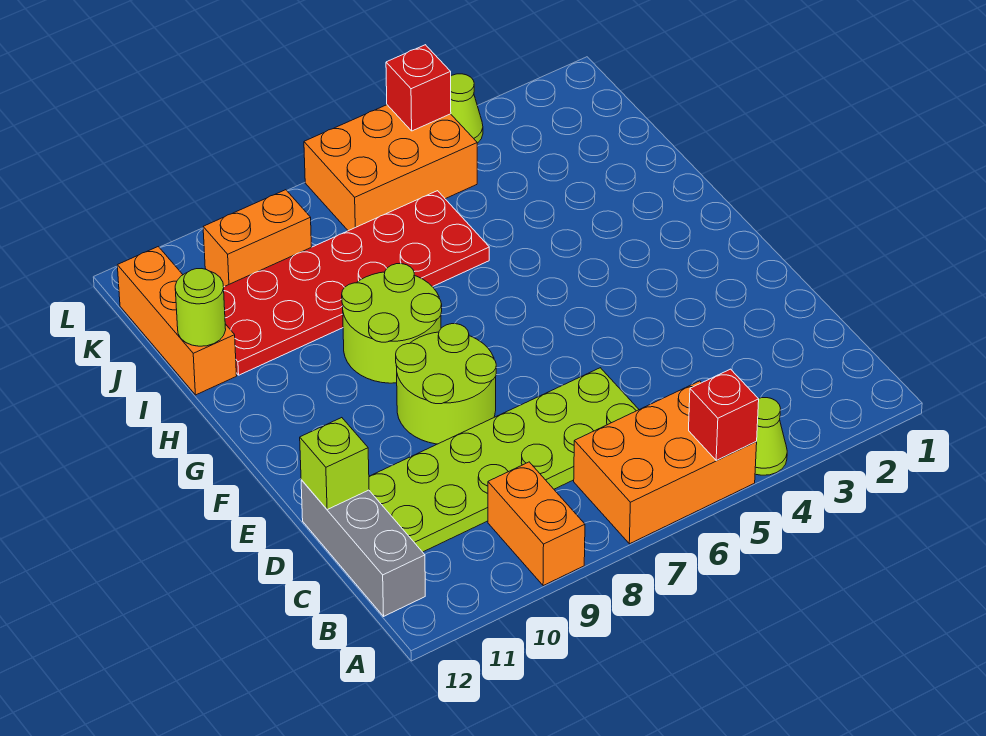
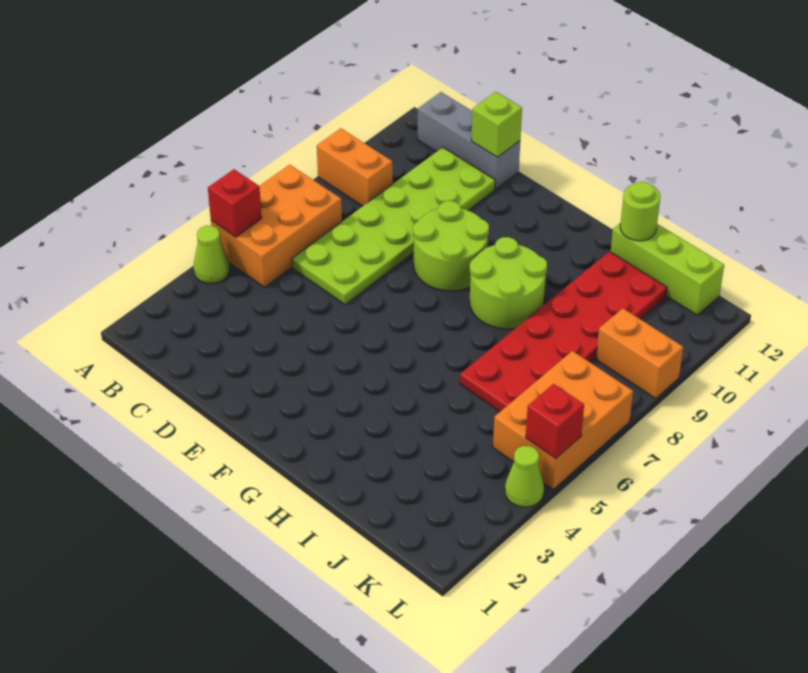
orange 1x3 brick [117,247,237,395] -> lime 1x3 brick [611,223,724,315]
orange 1x2 brick [203,190,311,287] -> orange 1x2 brick turned to [596,308,683,398]

